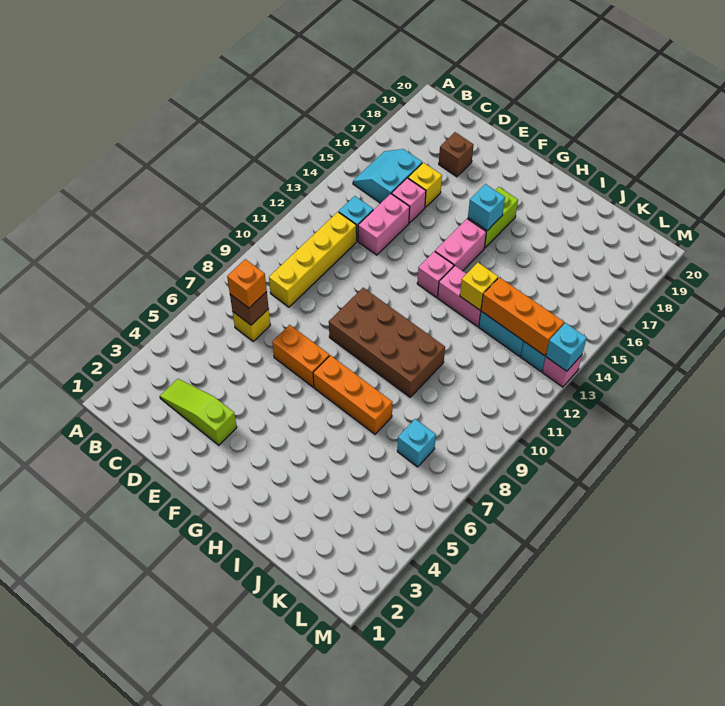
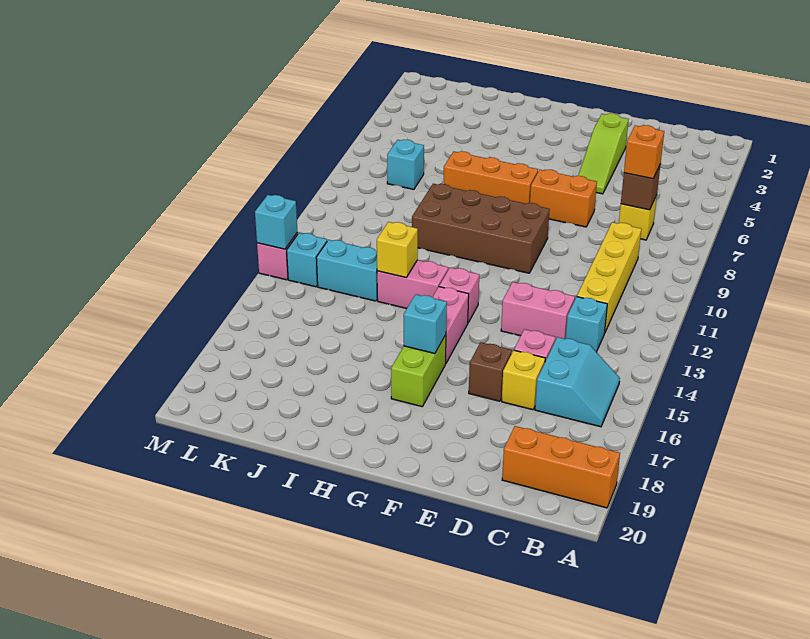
lime 1x3 slope [160,379,237,445] -> lime 1x3 slope turned to [578,113,629,194]
pink 1x2 brick [358,194,410,255] -> pink 1x2 brick turned to [501,282,575,340]
brown 1x1 brick [439,132,473,177] -> brown 1x1 brick moved to [469,342,512,401]
orange 1x3 brick [481,277,564,356] -> orange 1x3 brick moved to [502,426,620,508]

